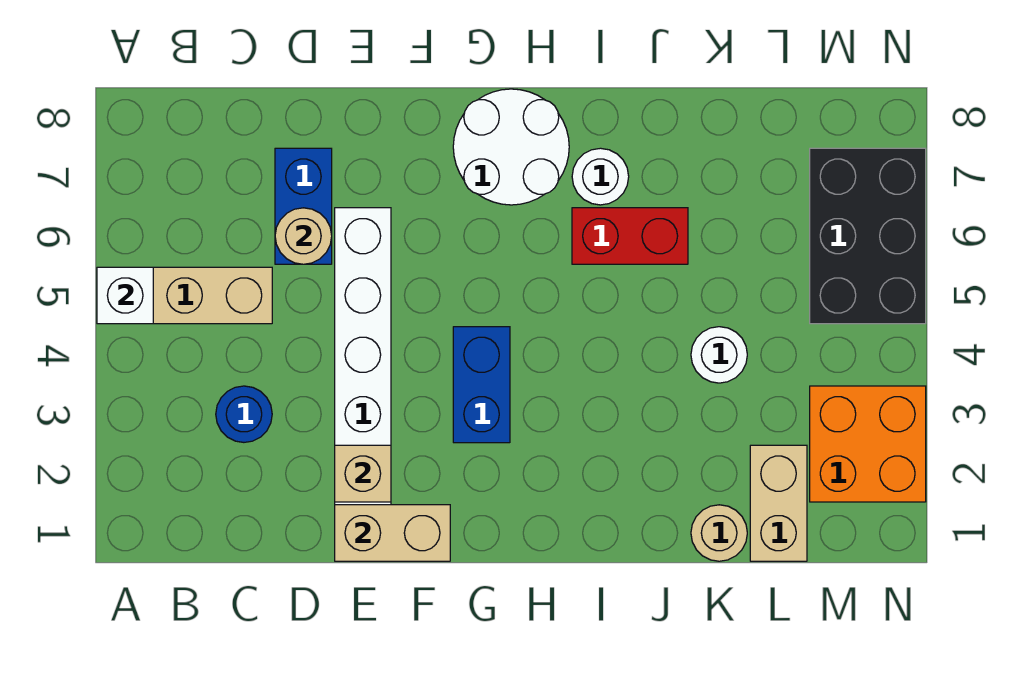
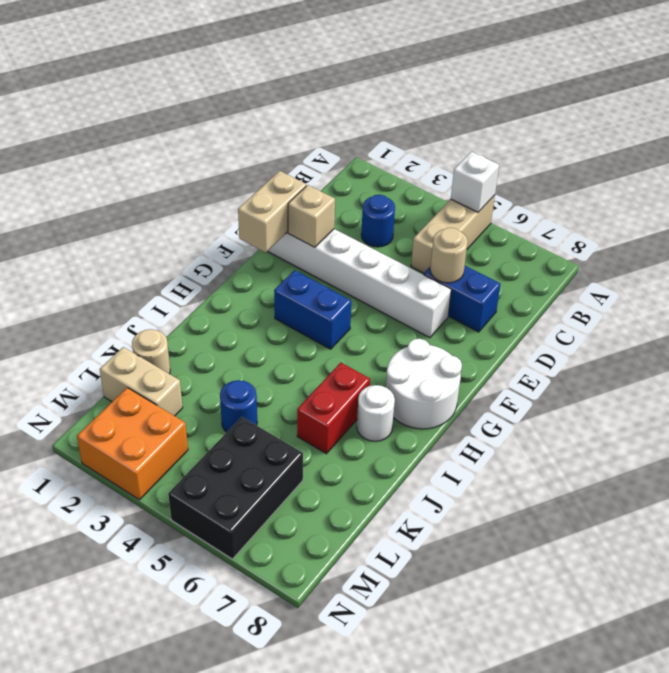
white 1x1 round brick [691,327,747,383] -> blue 1x1 round brick [220,380,257,432]
black 2x3 brick [810,148,926,324] -> black 2x3 brick turned to [168,417,303,559]

